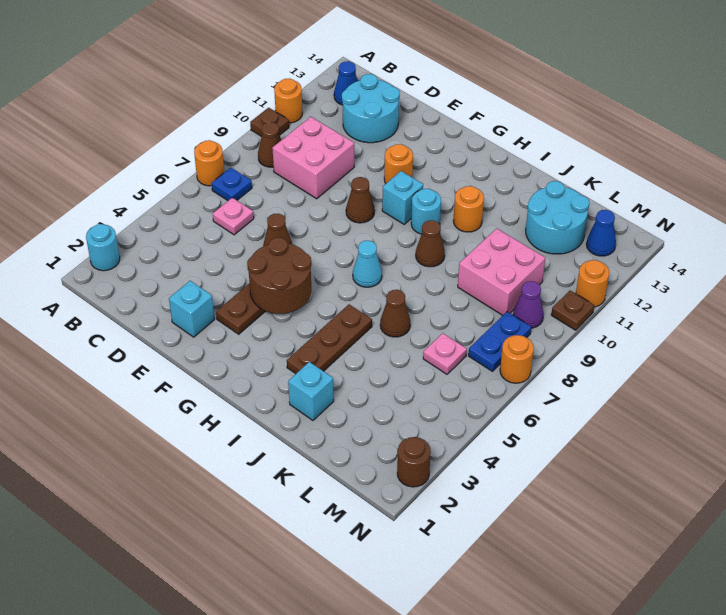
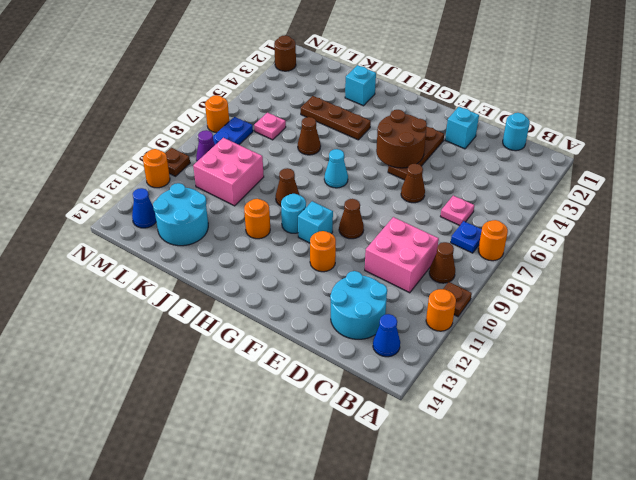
cyan 1x1 round brick [86,224,120,271] -> cyan 1x1 round brick moved to [503,113,530,151]
brown 1x3 plate [287,304,372,374] -> brown 1x3 plate turned to [301,96,371,140]

